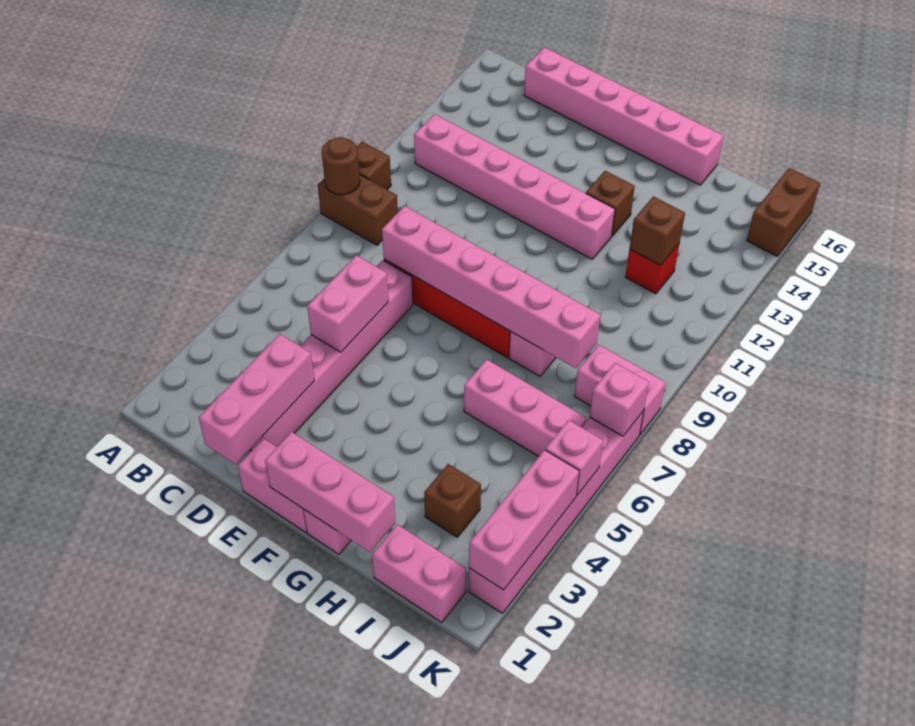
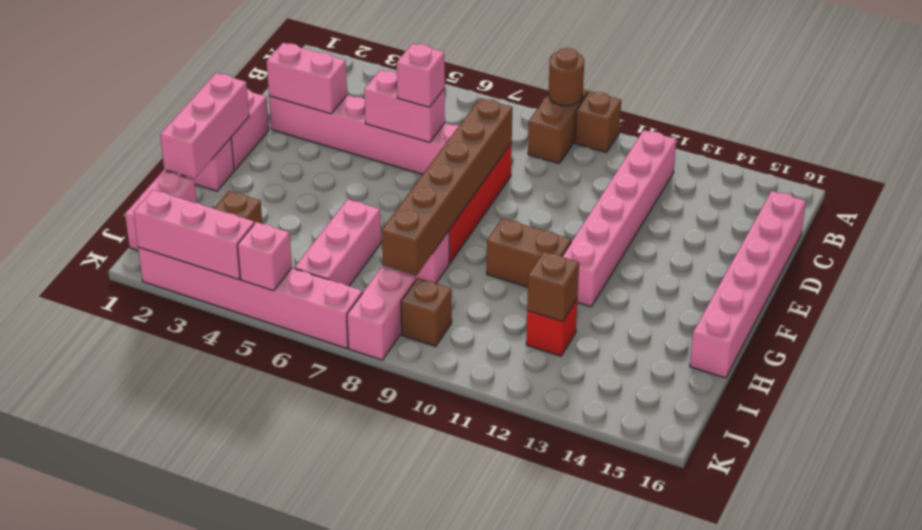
pink 1x3 brick [199,334,314,464] -> pink 1x2 brick [266,43,347,114]
pink 1x6 brick [382,206,600,368] -> brown 1x6 brick [382,98,512,276]
brown 1x1 brick [586,171,635,236] -> brown 1x1 brick moved to [401,278,452,346]
pink 1x1 brick [590,363,649,436] -> pink 1x1 brick moved to [397,43,445,107]
brown 1x2 brick [747,168,820,257] -> brown 1x2 brick moved to [487,218,571,287]

